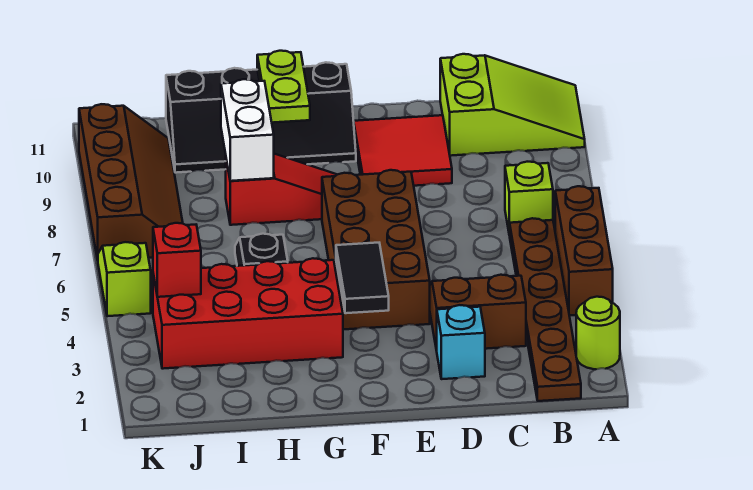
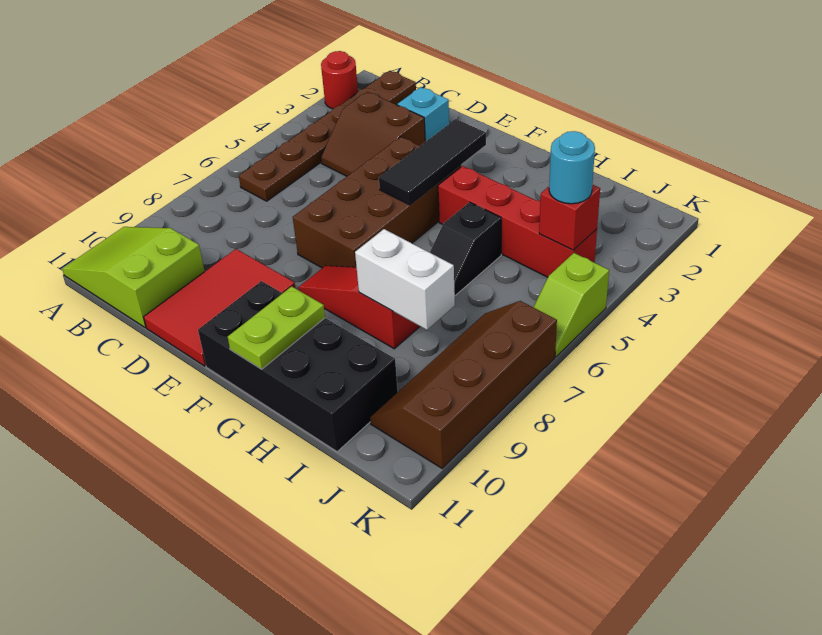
lime 1x1 round brick [576,297,620,369] -> red 1x1 round brick [321,51,358,109]
brown 1x3 brick [555,186,613,316] -> none
lime 1x1 brick [505,162,553,235] -> none
red 2x2 tile [354,115,452,186] -> red 2x3 tile [144,249,295,366]
black 1x2 tile [336,243,389,313] -> black 1x3 tile [379,119,486,205]
black 2x4 slope [166,62,356,173] -> black 2x4 brick [198,281,398,452]
red 2x4 brick [153,258,343,369] -> red 1x4 brick [438,166,597,277]
white 1x2 brick [221,79,274,181] -> white 1x2 brick turned to [355,229,455,330]
none -> cyan 1x1 round brick [549,131,595,204]

